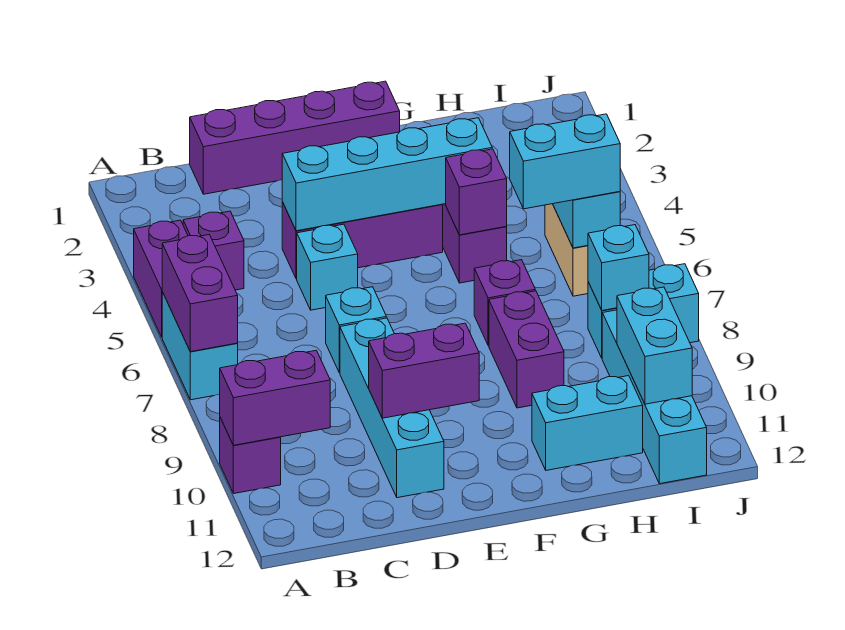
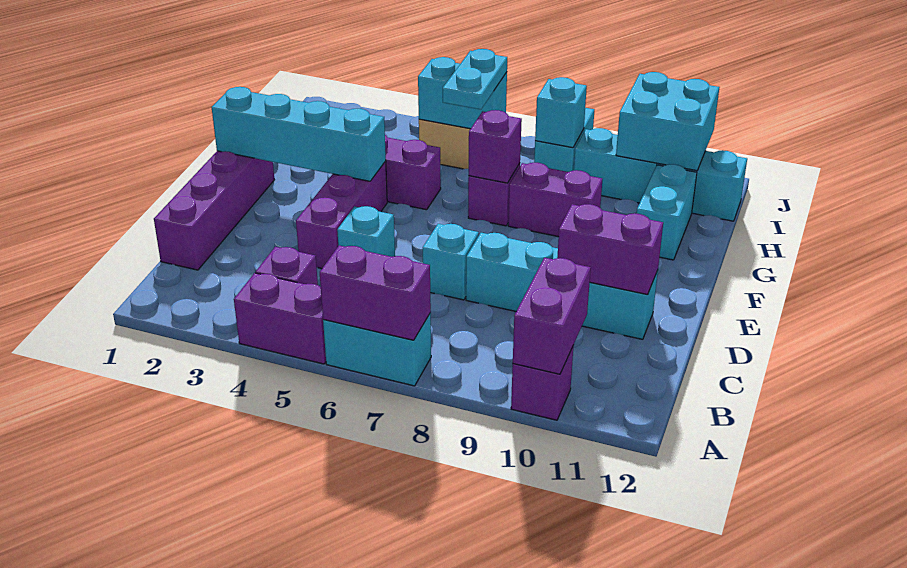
cyan 1x4 brick [282,118,492,231] -> cyan 1x4 brick turned to [212,87,386,181]
purple 1x2 brick [369,323,479,418] -> purple 1x2 brick turned to [557,204,663,295]
purple 1x1 brick [446,149,507,235] -> purple 1x1 brick moved to [469,110,522,183]
cyan 1x2 brick [510,114,620,209] -> cyan 1x2 plate [443,49,507,109]
cyan 1x2 brick [617,287,692,404] -> cyan 2x2 brick [616,72,719,171]

